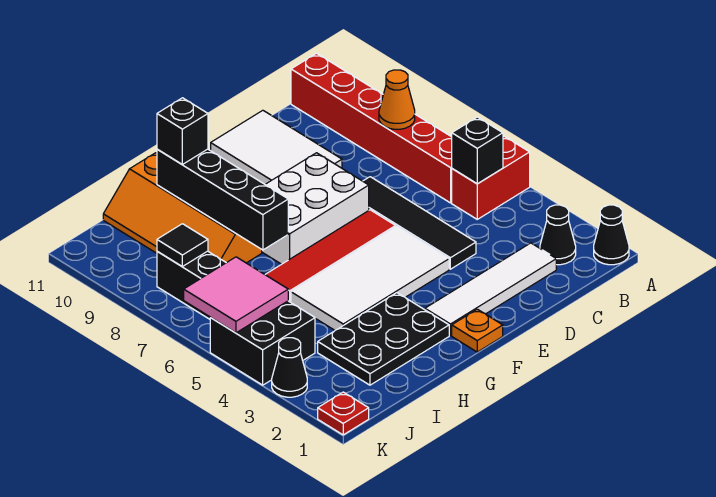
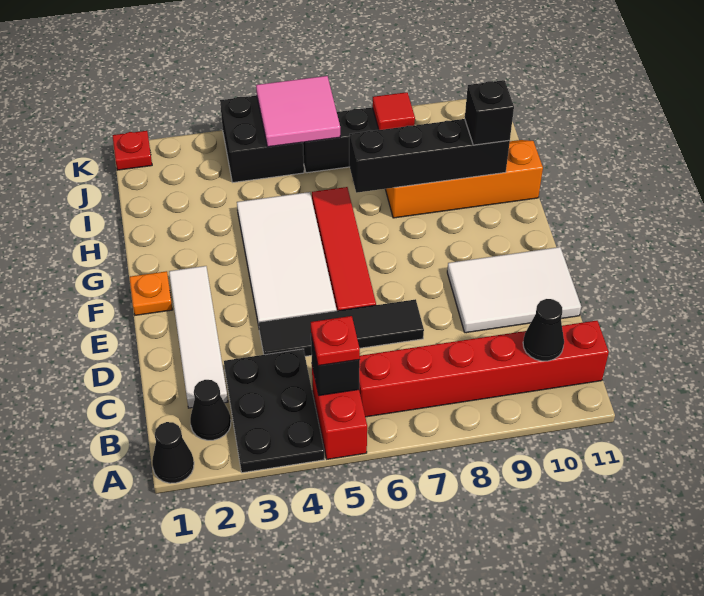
none -> red 1x1 plate [311,316,360,366]
orange 1x1 cone [379,70,415,129] -> none
white 2x3 brick [262,153,369,264] -> none
black 2x3 plate [318,293,449,385] -> black 2x3 plate moved to [224,349,325,473]
black 1x1 tile [157,224,208,266] -> red 1x1 tile [372,92,415,130]
black 1x1 cone [272,338,307,397] -> black 1x1 cone moved to [523,299,564,361]

